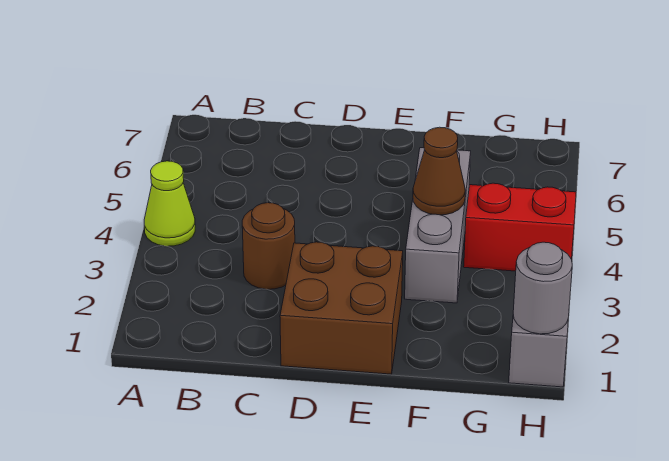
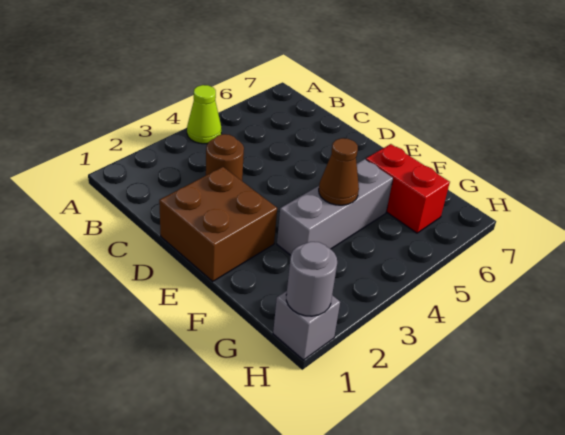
red 1x2 brick [464,183,576,271] -> red 1x2 brick moved to [366,144,450,233]

